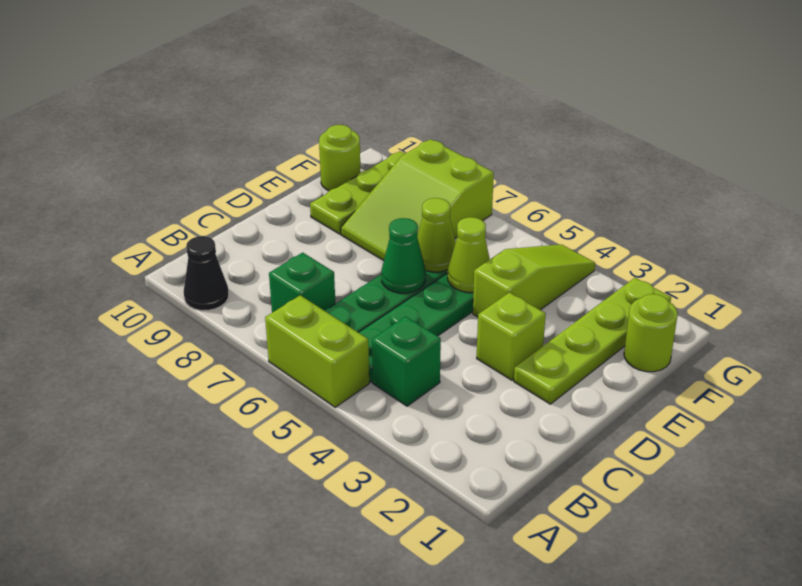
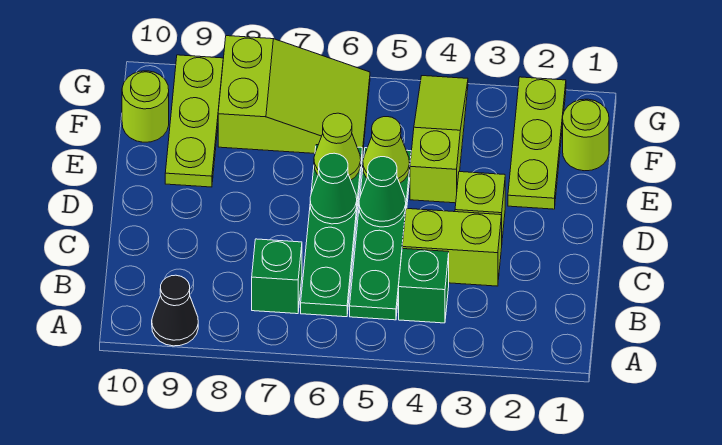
lime 1x2 brick [265,295,369,407] -> lime 1x2 brick moved to [402,208,502,286]
lime 1x4 plate [514,278,671,404] -> lime 1x3 plate [508,77,566,209]
none -> green 1x1 cone [359,157,406,227]
lime 2x3 slope [341,139,494,261] -> lime 2x3 slope turned to [218,36,370,156]

